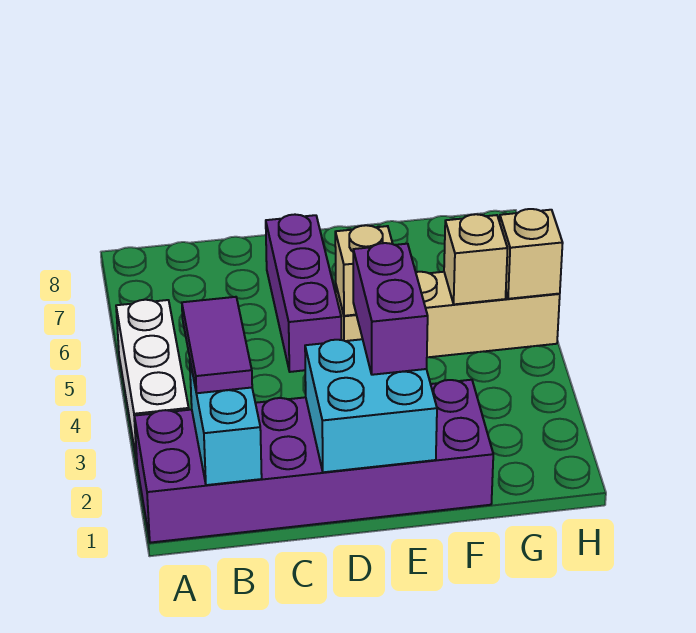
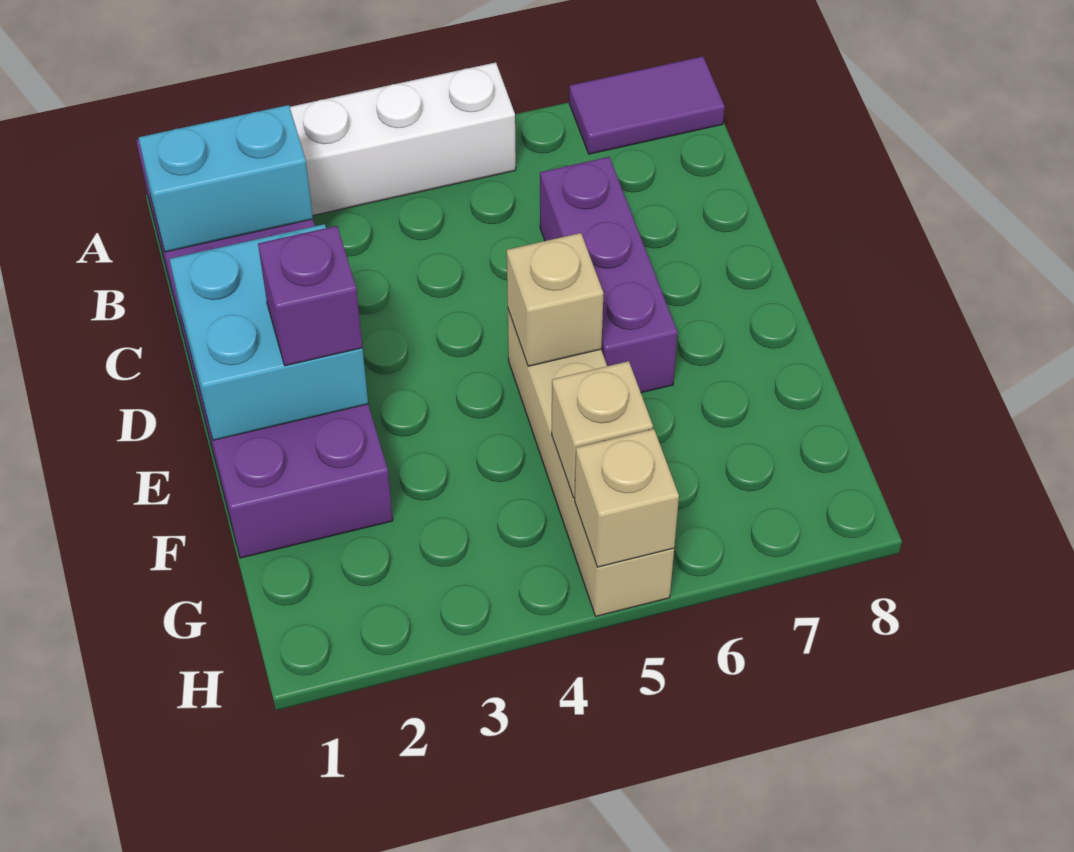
purple 1x2 tile [182,297,252,393] -> purple 1x2 tile moved to [569,56,725,154]
purple 1x3 brick [266,215,341,372] -> purple 1x3 brick turned to [540,157,678,393]
purple 1x2 brick [353,243,428,375] -> purple 1x1 brick [258,226,363,366]

